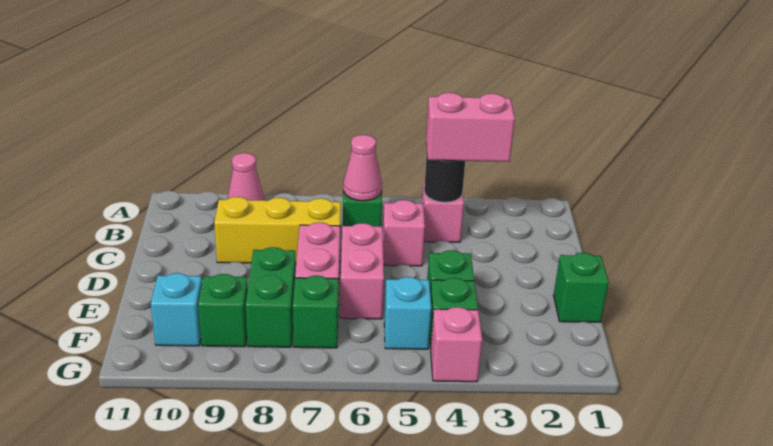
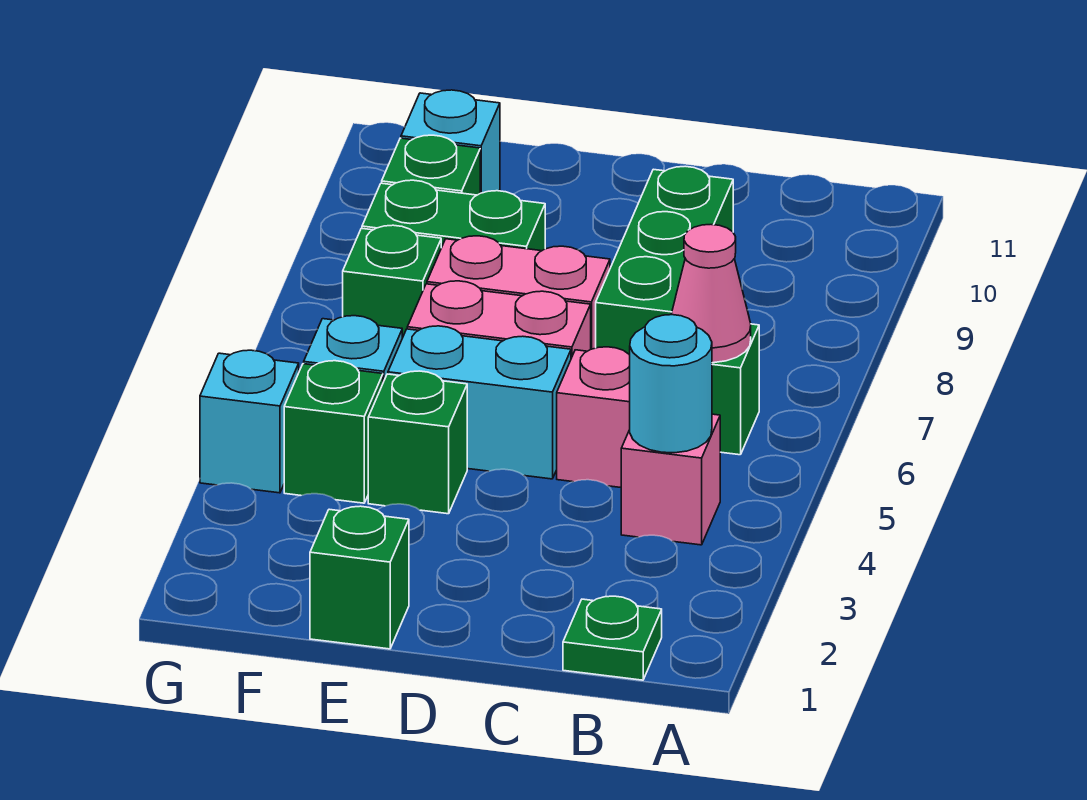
pink 1x1 cone [227,153,264,200] -> none
none -> green 1x1 plate [563,596,662,680]
pink 1x2 brick [426,93,515,162] -> none
black 1x1 round brick [424,156,465,202] -> cyan 1x1 round brick [630,315,712,453]
yellow 1x3 brick [214,197,341,263] -> green 1x3 brick [596,166,733,355]
none -> cyan 1x2 brick [388,326,571,479]
pink 1x1 brick [431,307,482,382] -> cyan 1x1 brick [200,350,299,493]

